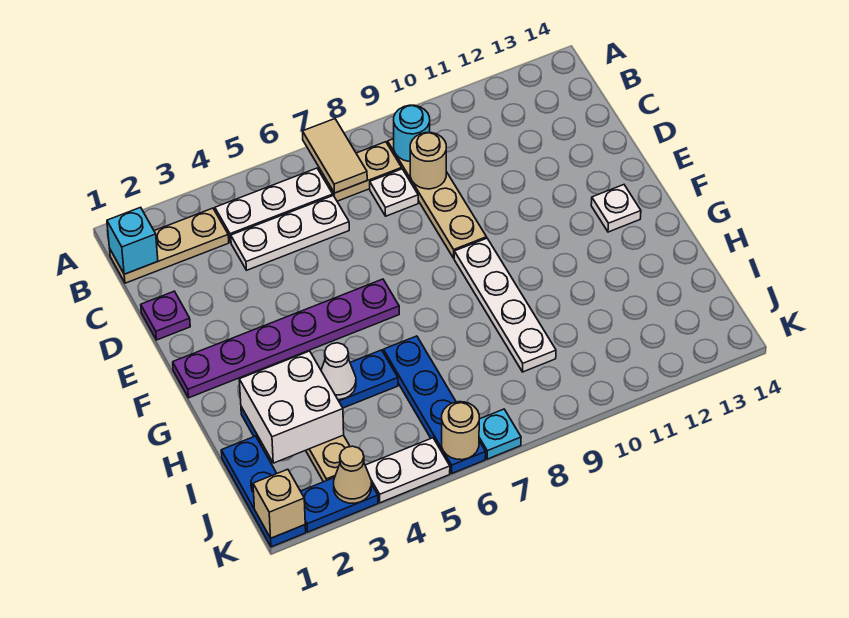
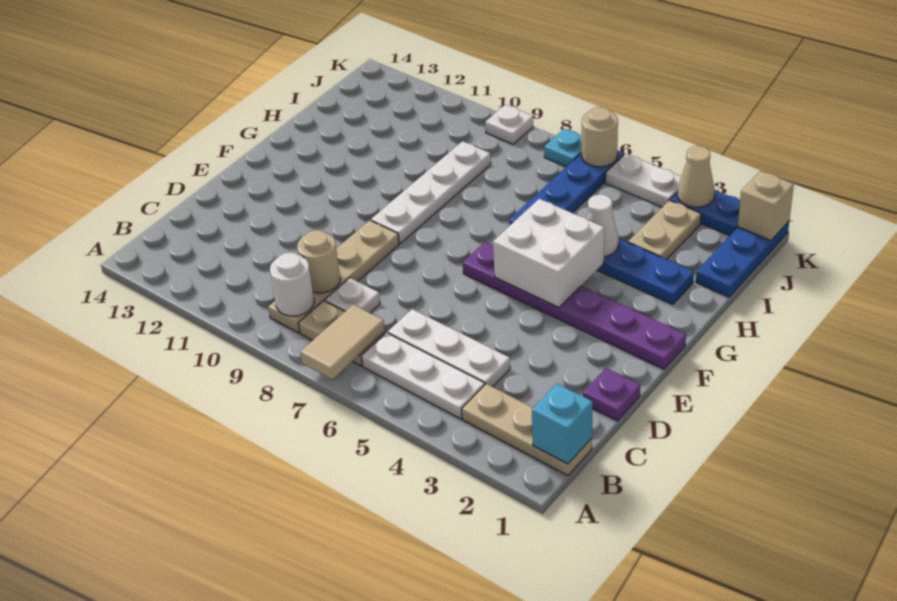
cyan 1x1 round brick [394,105,430,161] -> white 1x1 round brick [270,252,314,316]
white 1x1 plate [591,185,641,232] -> white 1x1 plate moved to [485,105,533,144]
white 2x2 brick [239,351,344,463] -> white 2x2 brick moved to [493,199,604,308]

